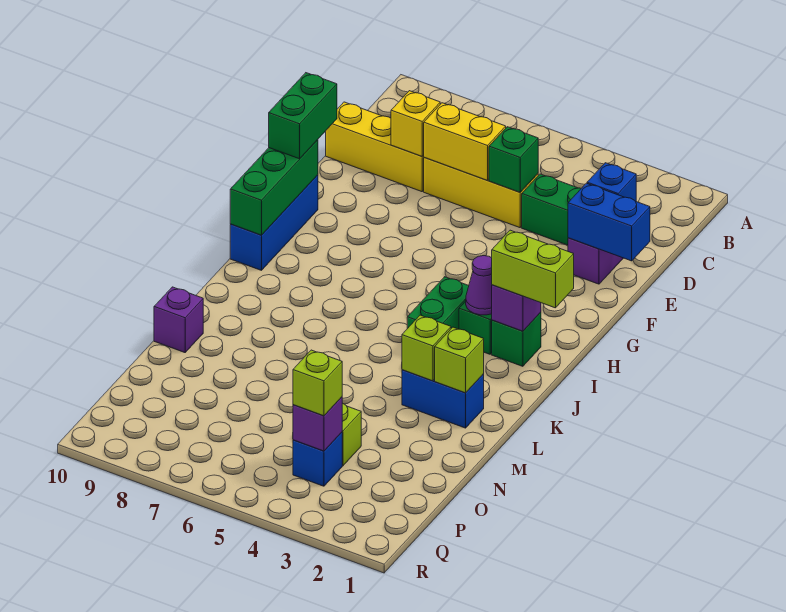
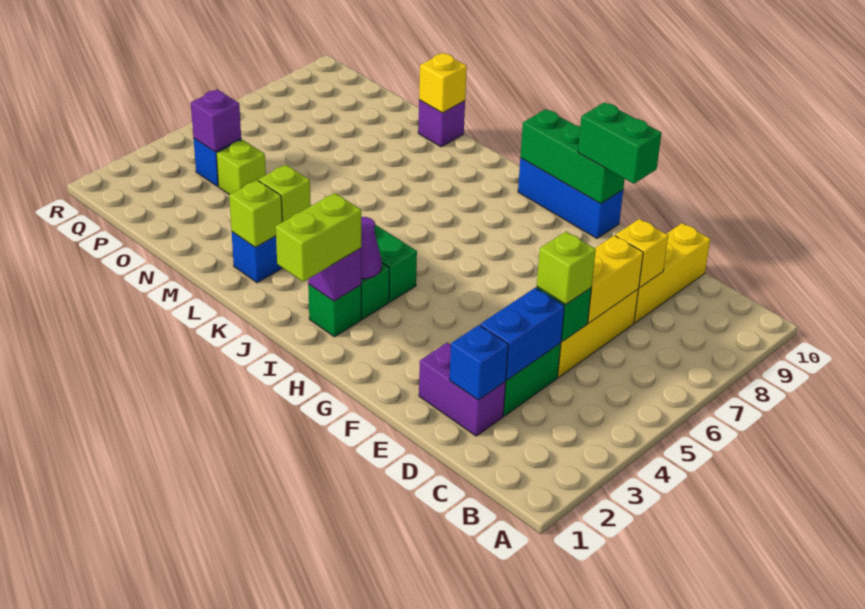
blue 1x2 brick [568,183,650,261] -> blue 1x2 brick moved to [480,288,564,380]
none -> yellow 1x1 brick [419,53,467,113]
lime 1x1 brick [293,350,342,416] -> lime 1x1 brick moved to [537,232,596,304]

